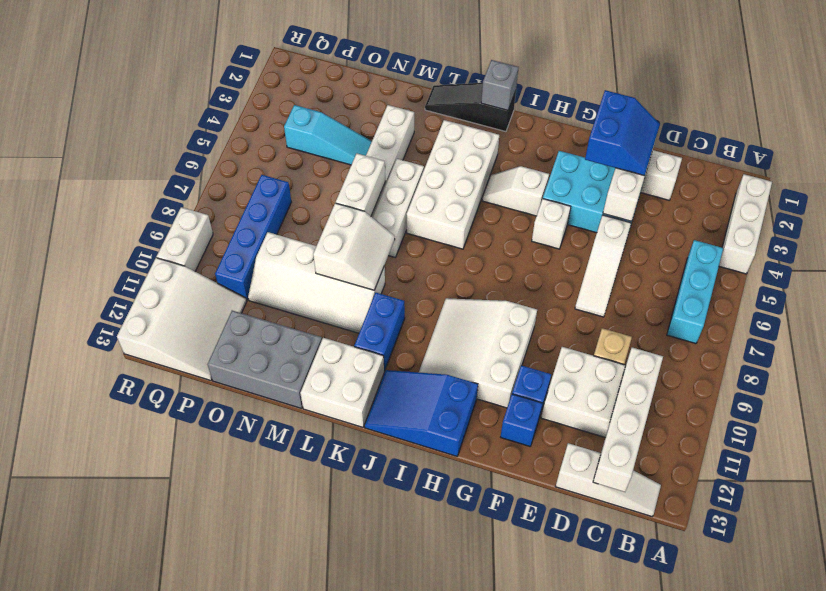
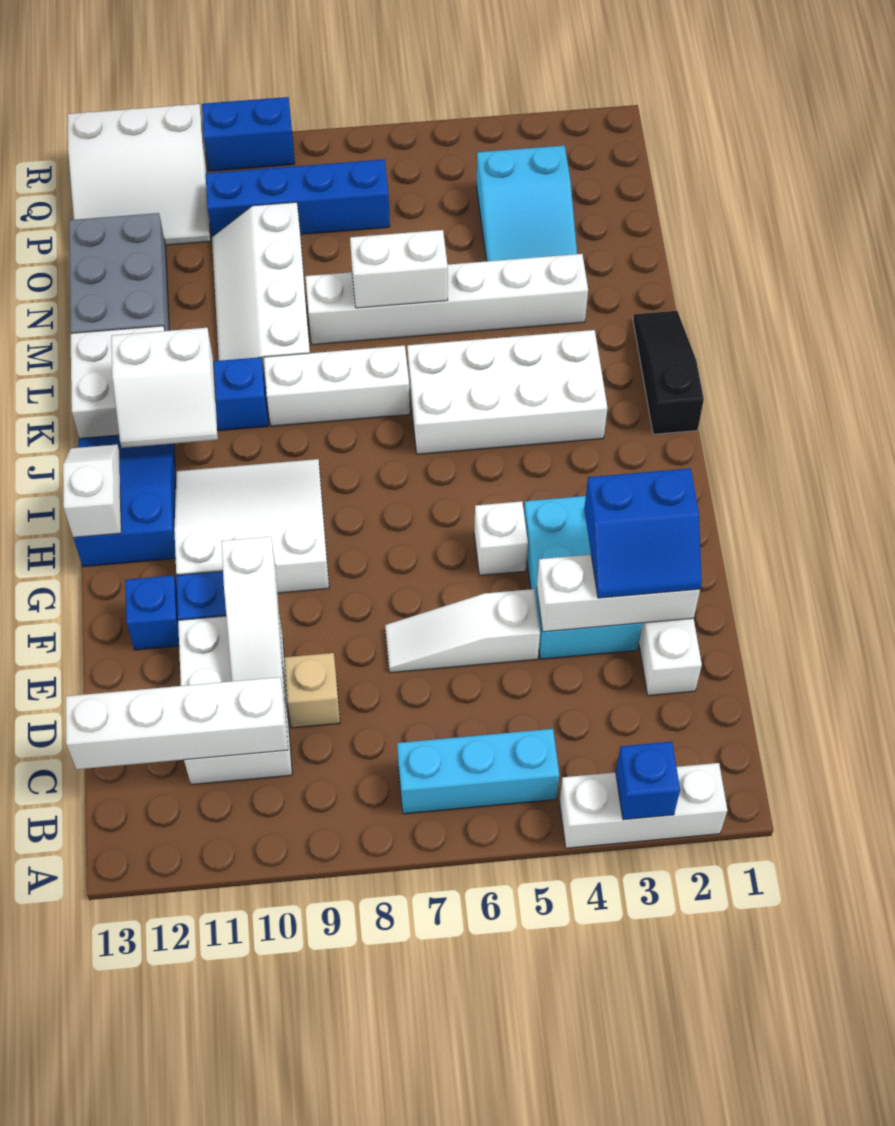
none -> blue 1x1 brick [616,742,680,820]
white 1x3 slope [555,443,661,516] -> white 1x3 slope moved to [221,536,285,701]
white 1x2 slope [482,166,549,216] -> white 1x2 slope moved to [63,444,121,538]
grey 1x1 brick [481,60,519,110] -> none
white 1x3 brick [372,159,424,257] -> white 1x3 brick moved to [264,345,410,426]
white 2x2 slope [313,203,395,290] -> white 2x2 slope moved to [111,328,218,448]
cyan 1x3 slope [284,105,372,165] -> cyan 2x3 slope [477,145,577,261]
white 1x2 brick [157,207,213,271] -> blue 1x2 brick [202,97,295,171]

